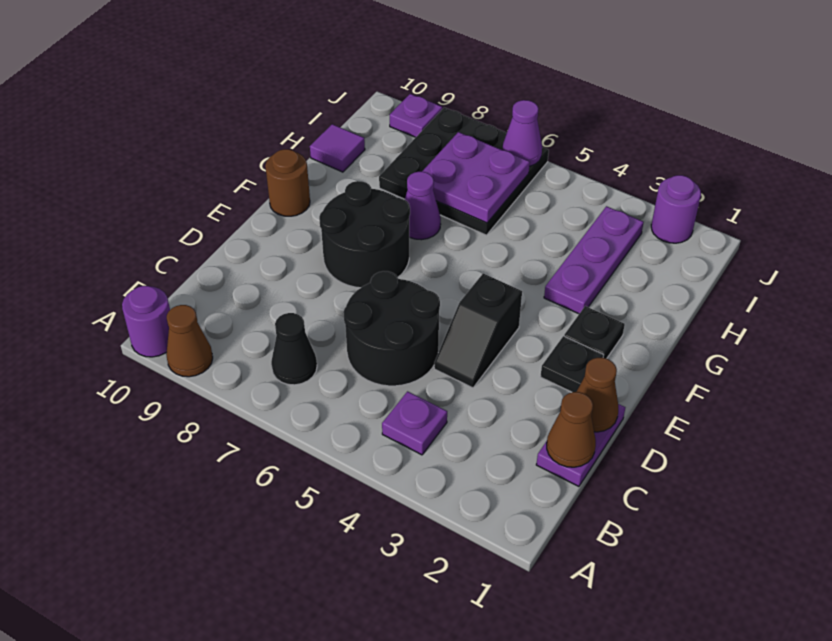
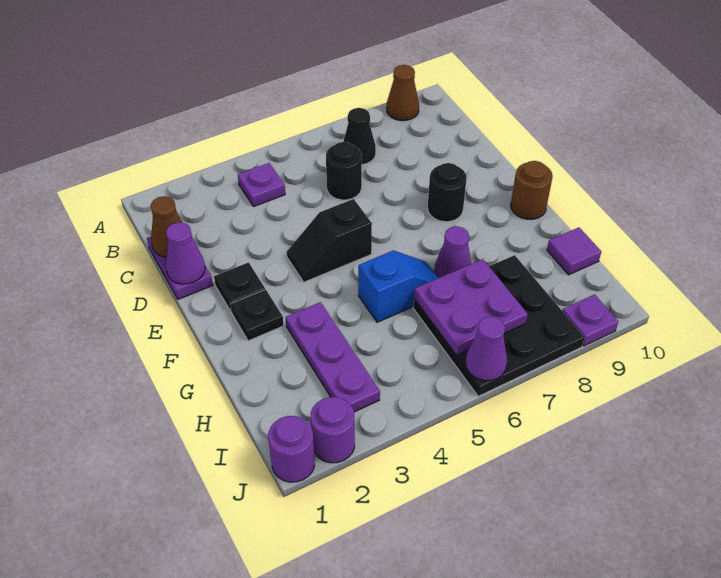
purple 1x1 round brick [122,286,170,357] -> purple 1x1 round brick moved to [268,416,315,482]
black 2x2 round brick [343,271,440,386] -> black 1x1 round brick [326,142,362,200]
brown 1x1 cone [577,358,618,432] -> purple 1x1 cone [166,222,205,284]
black 1x2 slope [434,273,522,388] -> black 1x2 slope turned to [287,199,372,282]
black 2x2 round brick [319,181,410,288] -> black 1x1 round brick [428,163,467,222]
none -> blue 1x2 slope [358,250,438,322]

